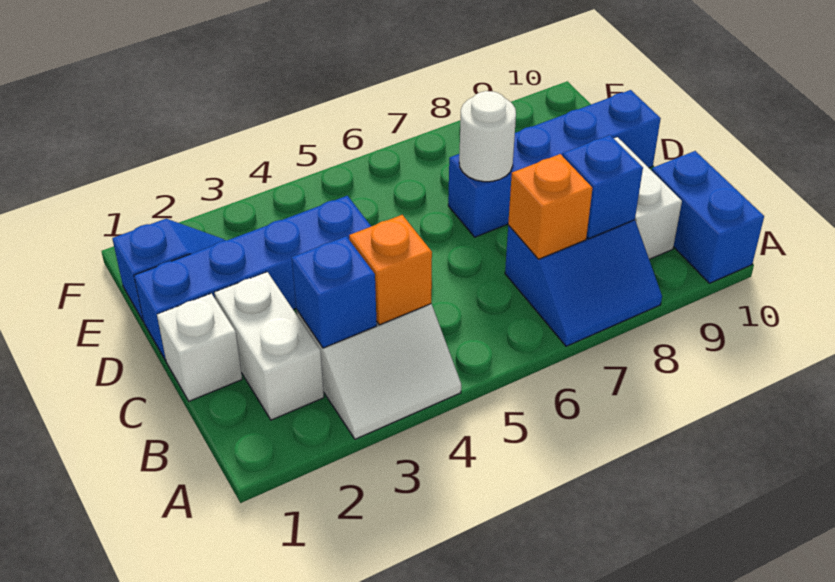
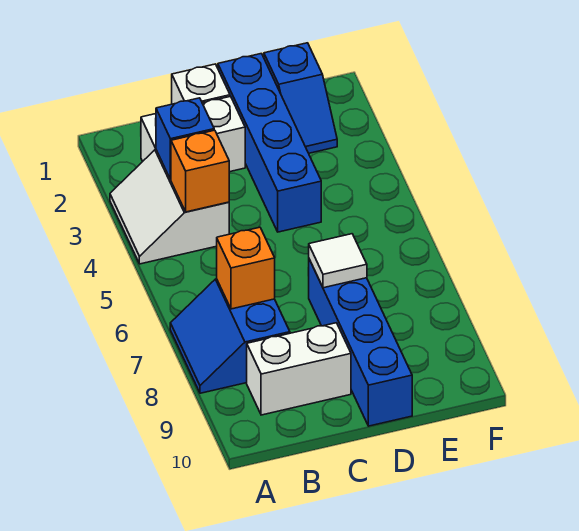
blue 1x2 brick [652,151,764,283] -> none
blue 1x1 brick [563,135,643,239] -> none
white 1x1 round brick [459,91,516,182] -> white 1x1 tile [309,234,367,288]

